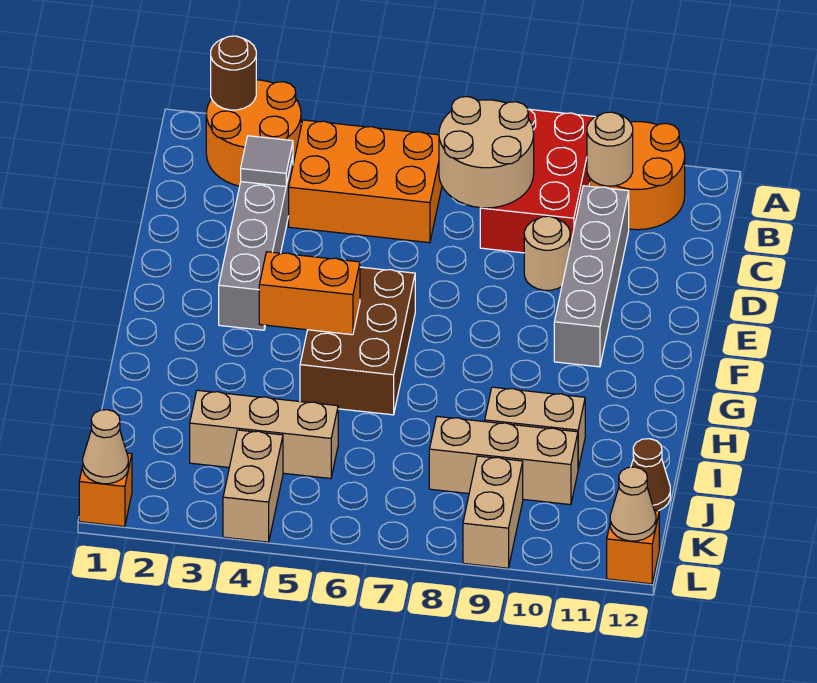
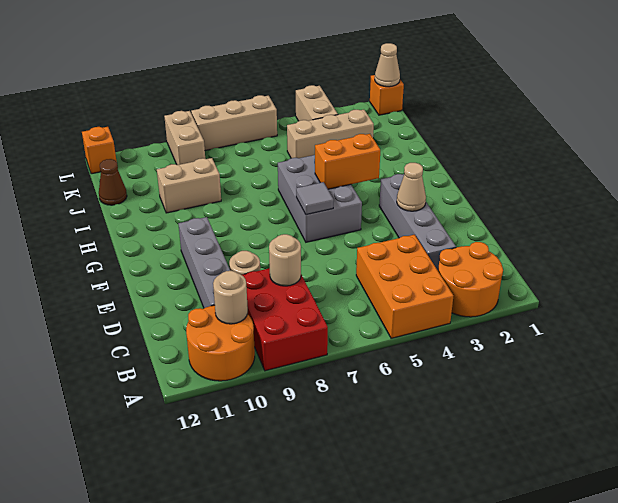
brown 1x1 round brick [211,36,256,110] -> none
orange 2x3 brick [289,120,442,243] -> orange 2x3 brick turned to [356,235,453,338]
tan 2x2 round brick [439,97,534,208] -> tan 1x1 round brick [269,234,301,286]
grey 1x1 tile [241,136,293,186] -> grey 1x1 tile moved to [296,182,334,215]
brown 2x3 brick [300,267,415,415] -> grey 2x3 brick [278,155,362,242]
tan 1x3 brick [429,416,578,505] -> tan 1x3 brick moved to [191,95,277,151]
tan 1x1 cone [610,467,656,541] -> tan 1x1 cone moved to [397,163,426,211]

